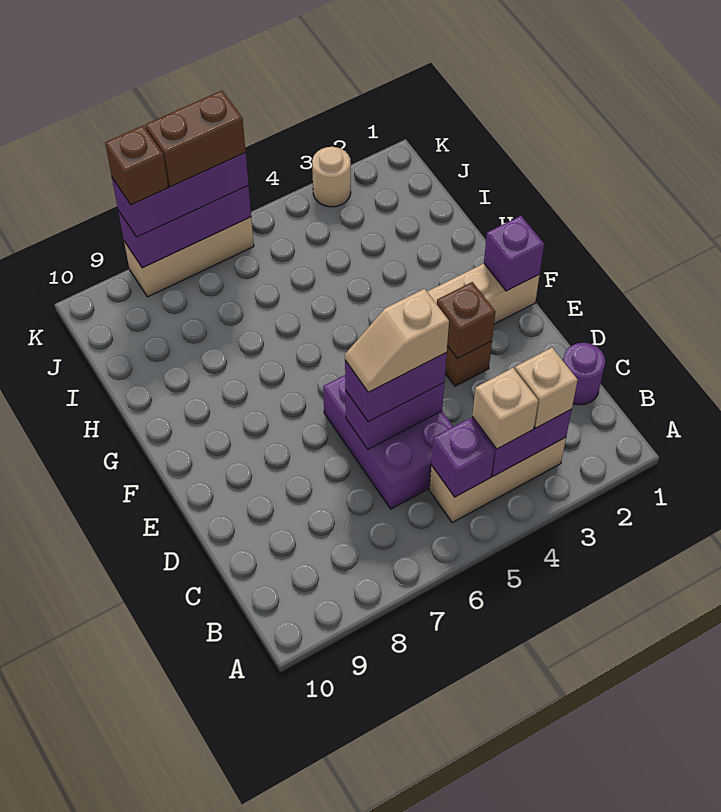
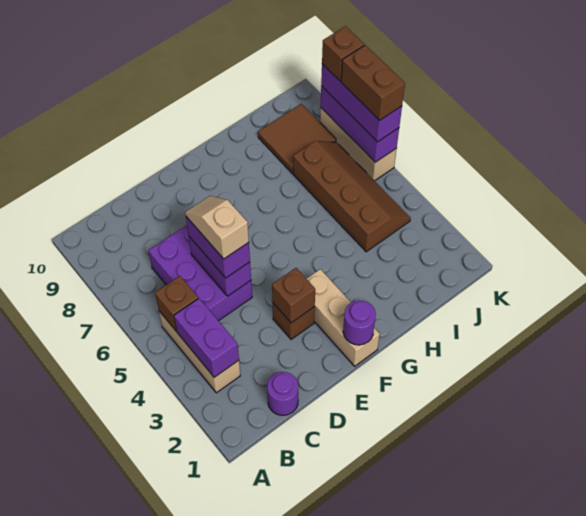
tan 1x1 brick [515,348,578,428] -> none
tan 1x1 brick [472,368,538,449] -> none
purple 1x1 brick [431,418,495,497] -> brown 1x1 brick [155,276,198,331]
purple 2x3 brick [323,375,453,509] -> purple 2x3 brick turned to [149,225,252,321]
purple 1x1 brick [484,216,544,291] -> purple 1x1 round brick [343,300,376,345]
none -> brown 2x4 slope [293,141,411,252]
none -> brown 2x2 tile [258,104,336,174]
tan 1x1 round brick [312,147,351,207] -> none

